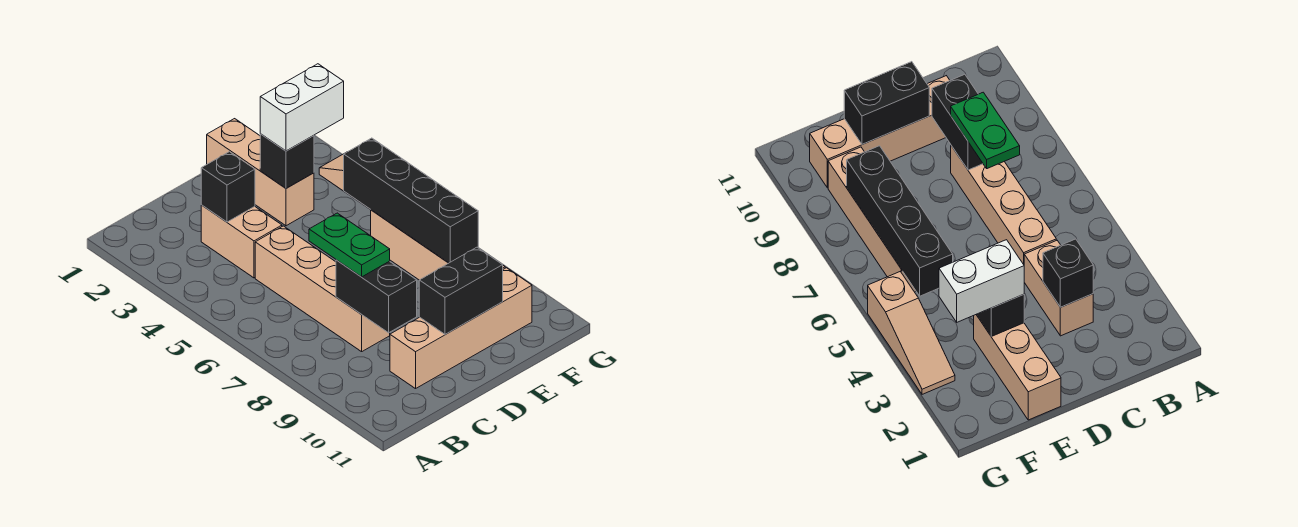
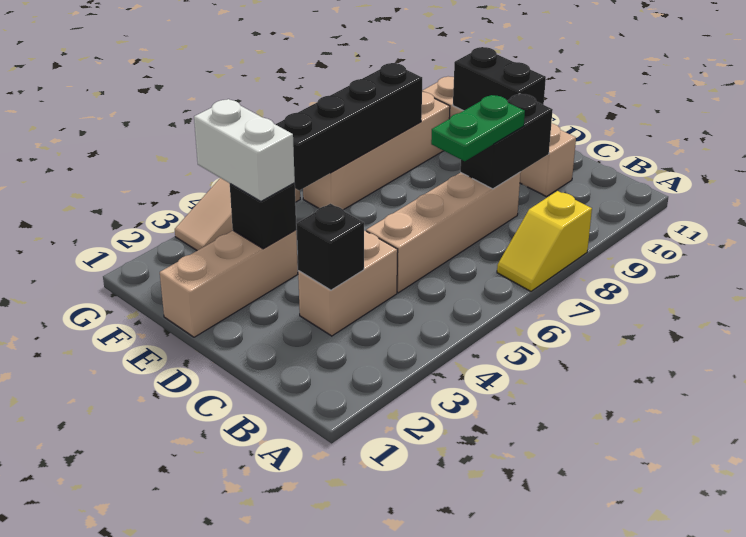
none -> yellow 1x2 slope [497,191,592,291]

